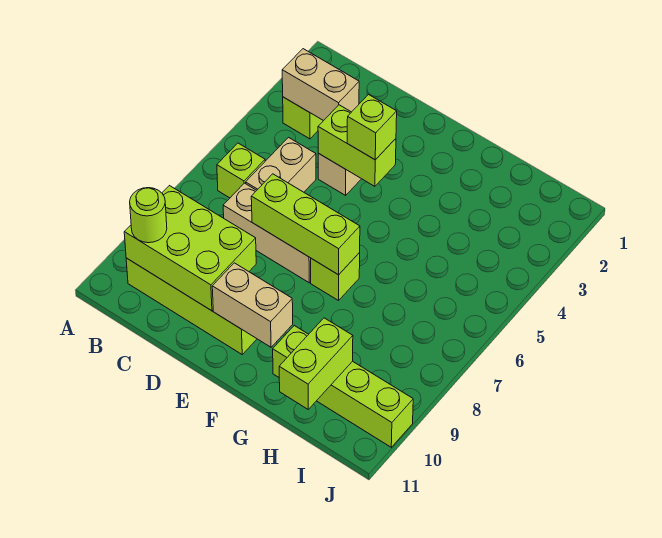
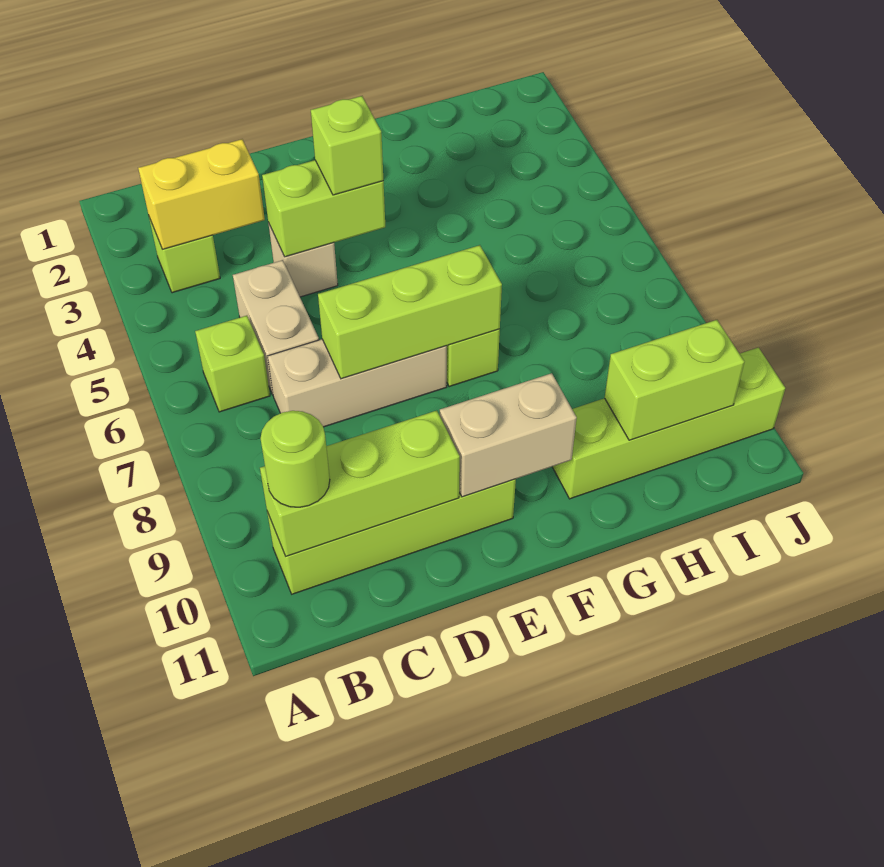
tan 1x2 brick [282,49,359,121] -> yellow 1x2 brick [138,139,265,249]
lime 2x3 brick [124,186,256,311] -> lime 1x3 brick [260,411,460,556]
lime 1x2 brick [279,318,353,409] -> lime 1x2 brick turned to [605,320,744,440]

